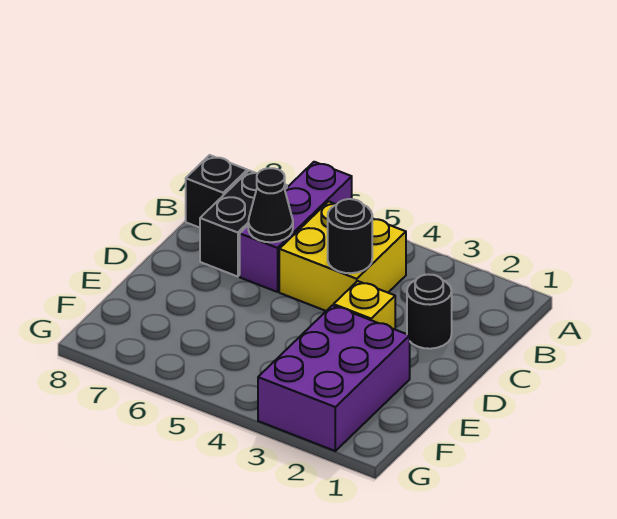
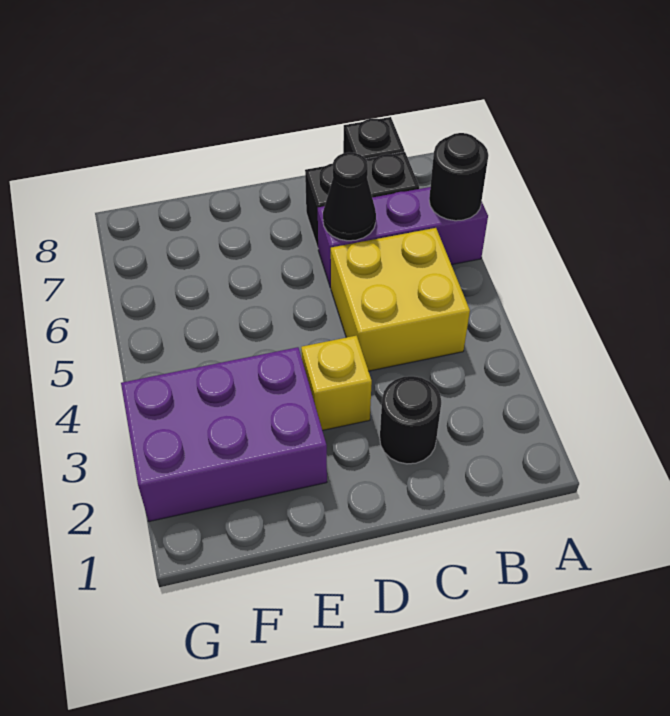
black 1x1 round brick [328,199,372,273] -> black 1x1 round brick moved to [429,133,488,221]

